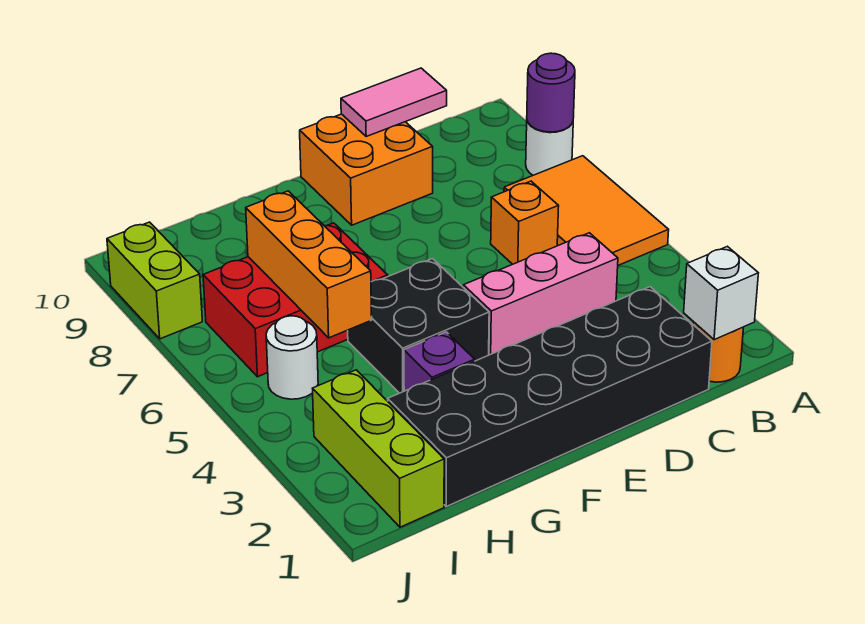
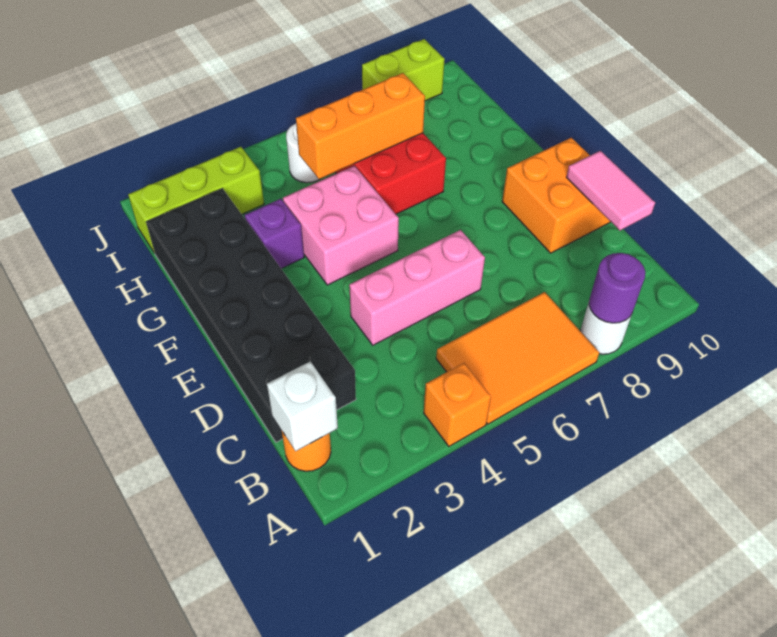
pink 1x3 brick [463,233,618,355] -> pink 1x3 brick turned to [349,230,485,345]
orange 1x1 brick [491,181,559,264] -> orange 1x1 brick moved to [424,363,491,446]
black 2x2 brick [348,259,489,393] -> pink 2x2 brick [283,166,399,285]

